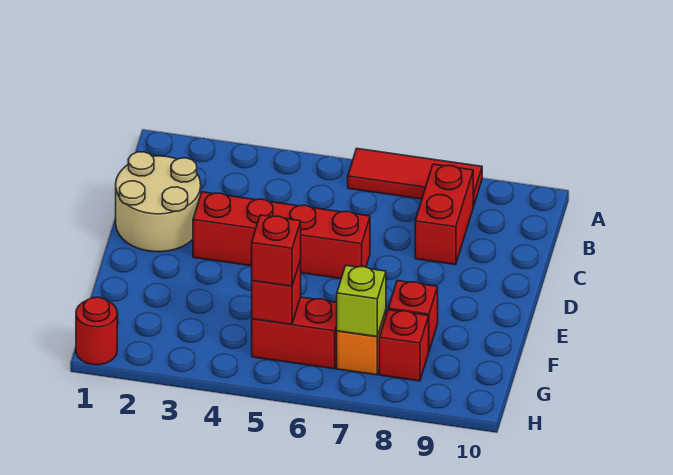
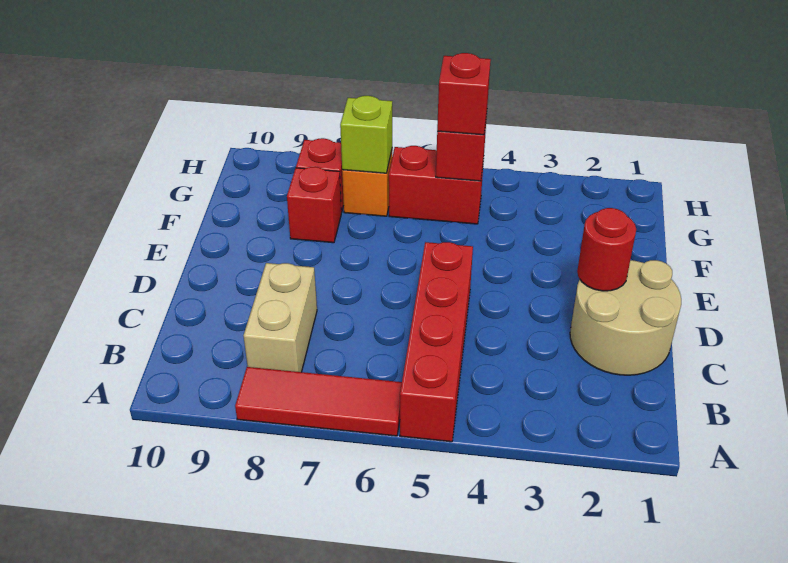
red 1x2 brick [415,164,473,265] -> tan 1x2 brick [244,263,317,372]
red 1x4 brick [193,192,370,279] -> red 1x4 brick turned to [400,242,473,442]
red 1x1 round brick [76,297,117,365] -> red 1x1 round brick moved to [577,208,636,291]

